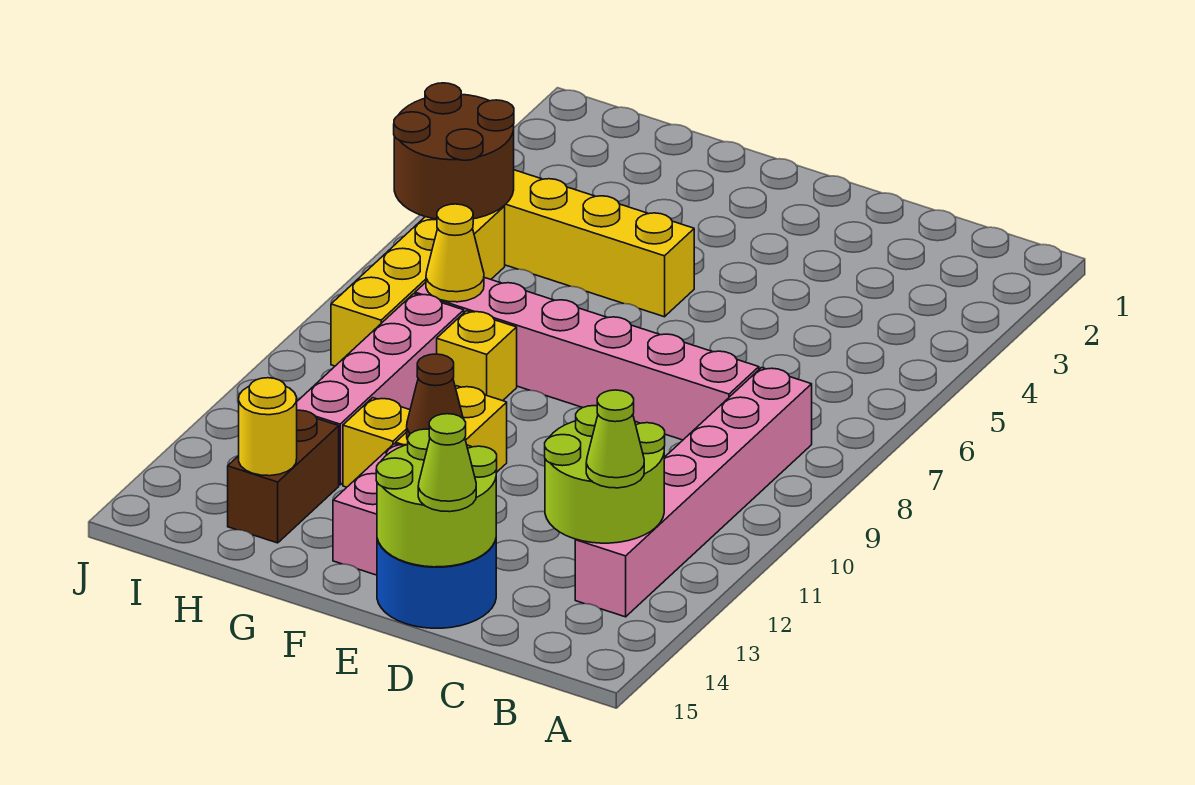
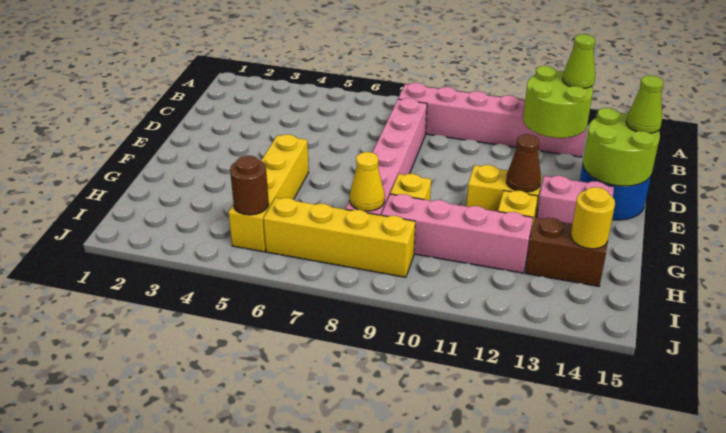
brown 2x2 round brick [394,83,514,219] -> brown 1x1 round brick [230,156,269,215]

